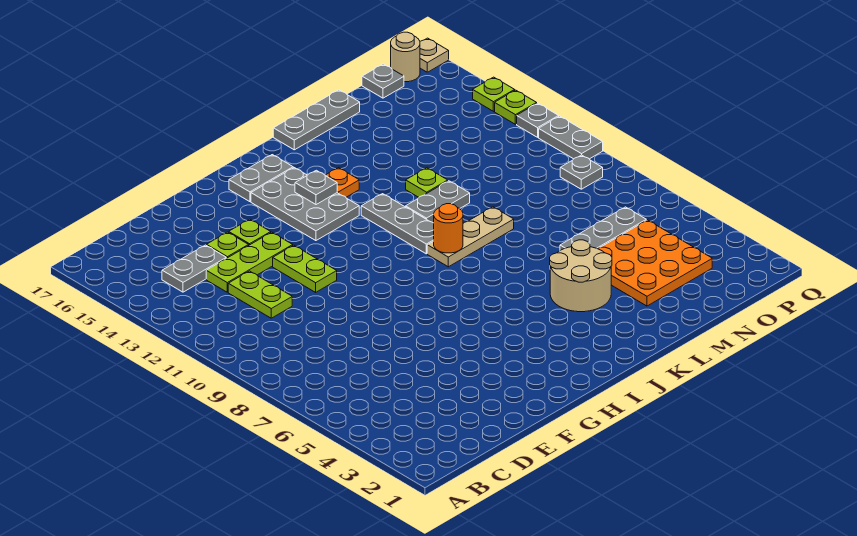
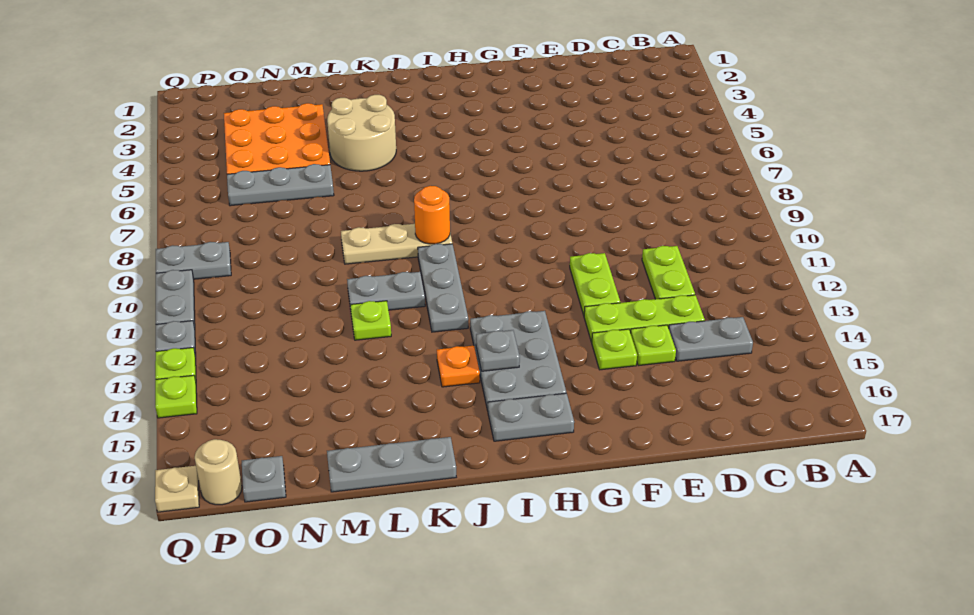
grey 1x1 plate [560,155,603,189] -> grey 1x2 plate [156,242,231,279]

